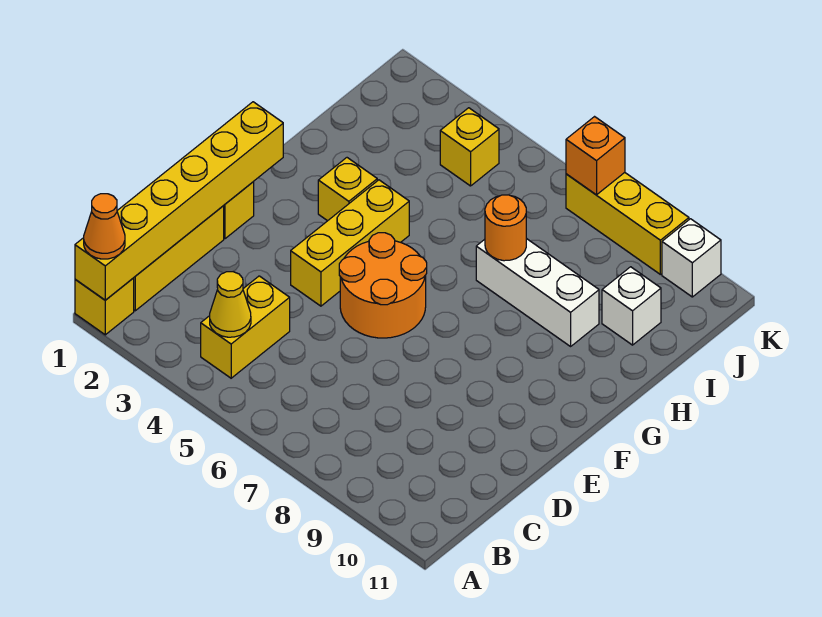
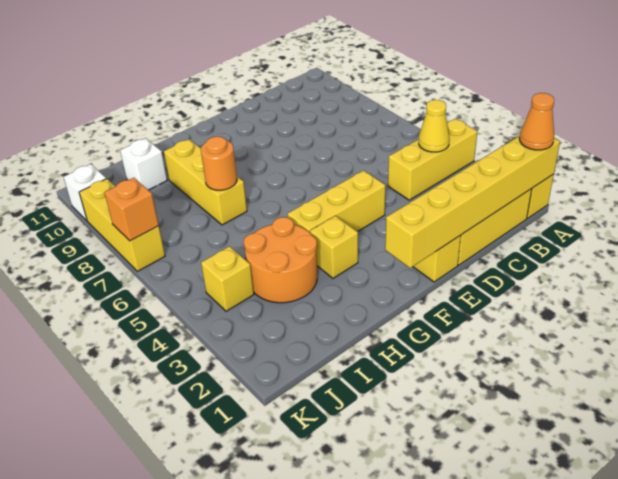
yellow 1x2 brick [201,276,290,378] -> yellow 1x3 brick [388,119,477,200]
orange 2x2 round brick [339,233,427,338] -> orange 2x2 round brick moved to [244,217,317,303]
white 1x3 brick [476,238,599,346] -> yellow 1x3 brick [164,139,247,225]

